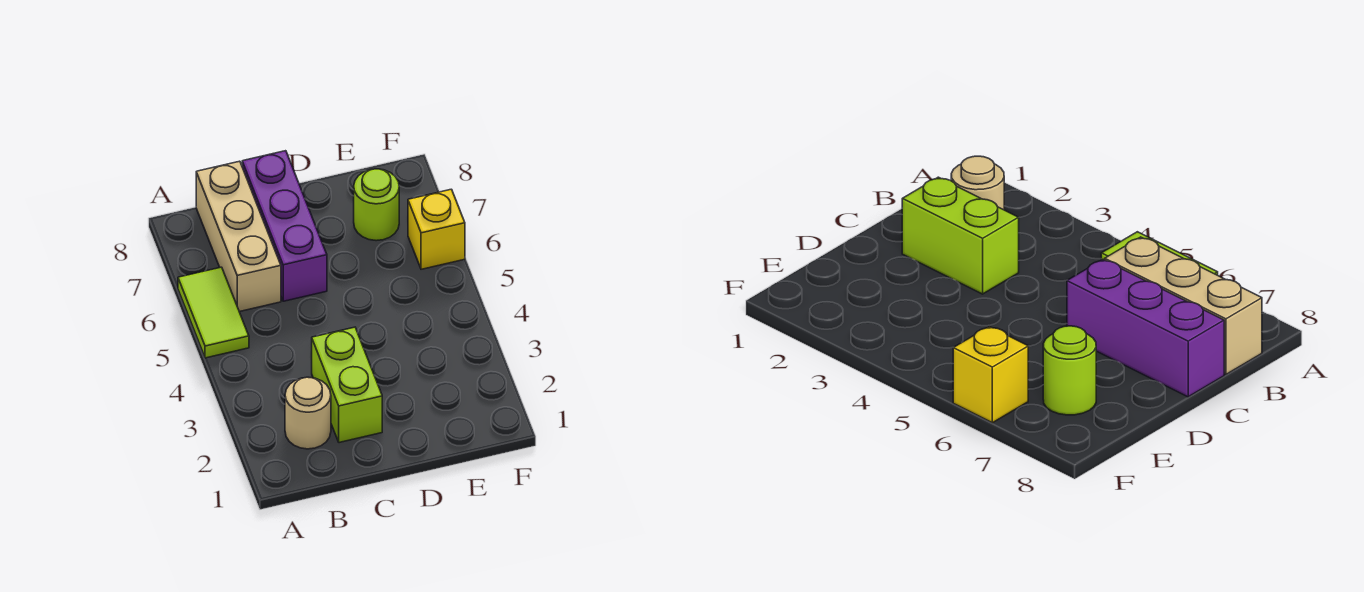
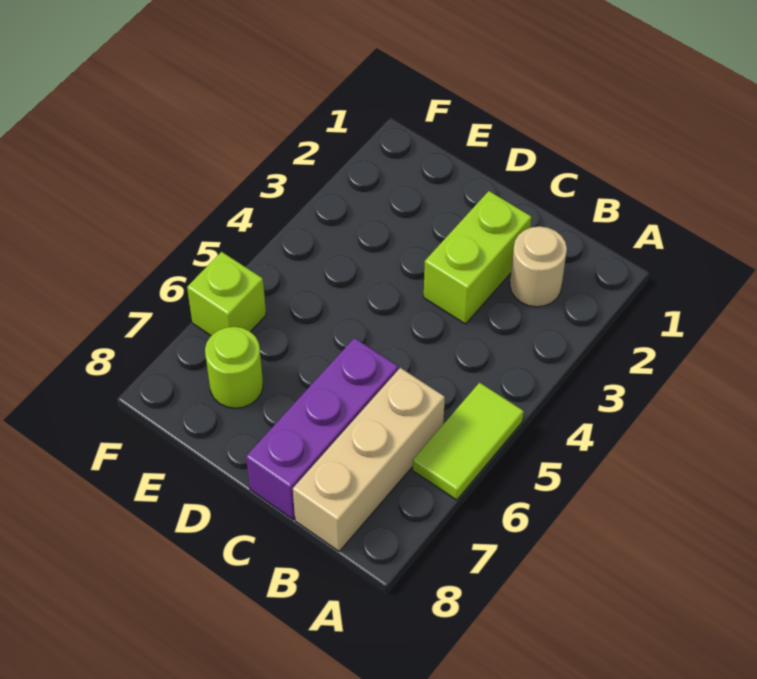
yellow 1x1 brick [408,189,465,269] -> lime 1x1 brick [187,252,266,336]

